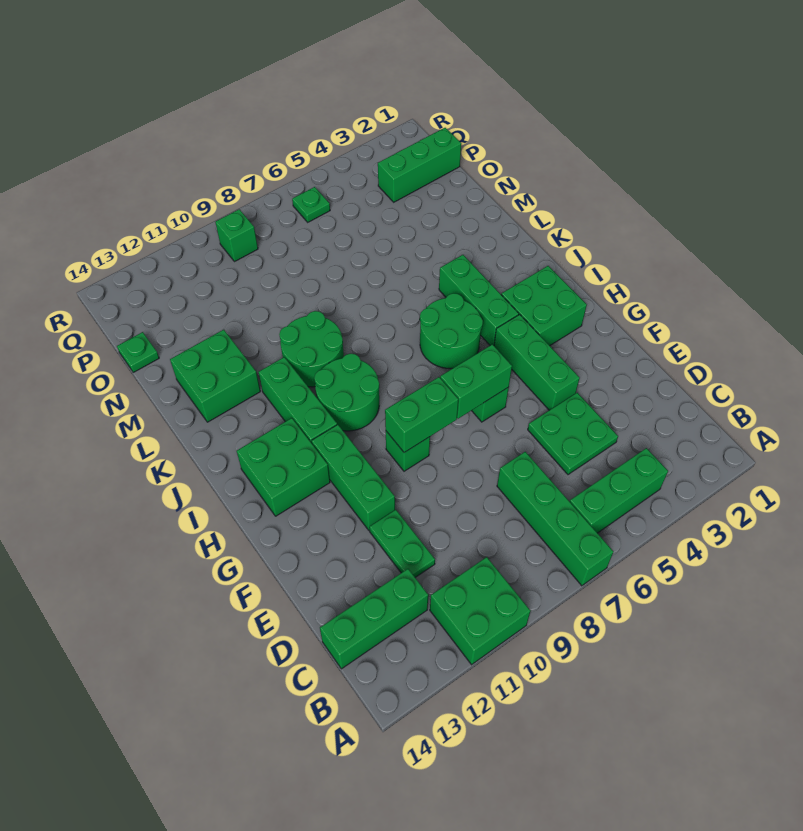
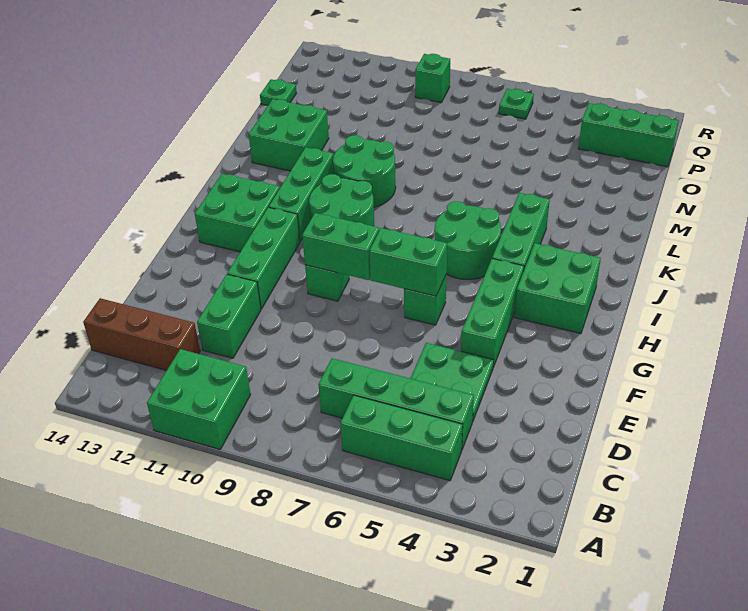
green 1x4 brick [497,452,614,586] -> green 1x4 brick turned to [318,358,474,451]
green 1x3 brick [320,569,428,669] -> brown 1x3 brick [83,298,200,370]
green 1x2 plate [369,510,435,577] -> green 1x2 brick [197,274,261,358]

